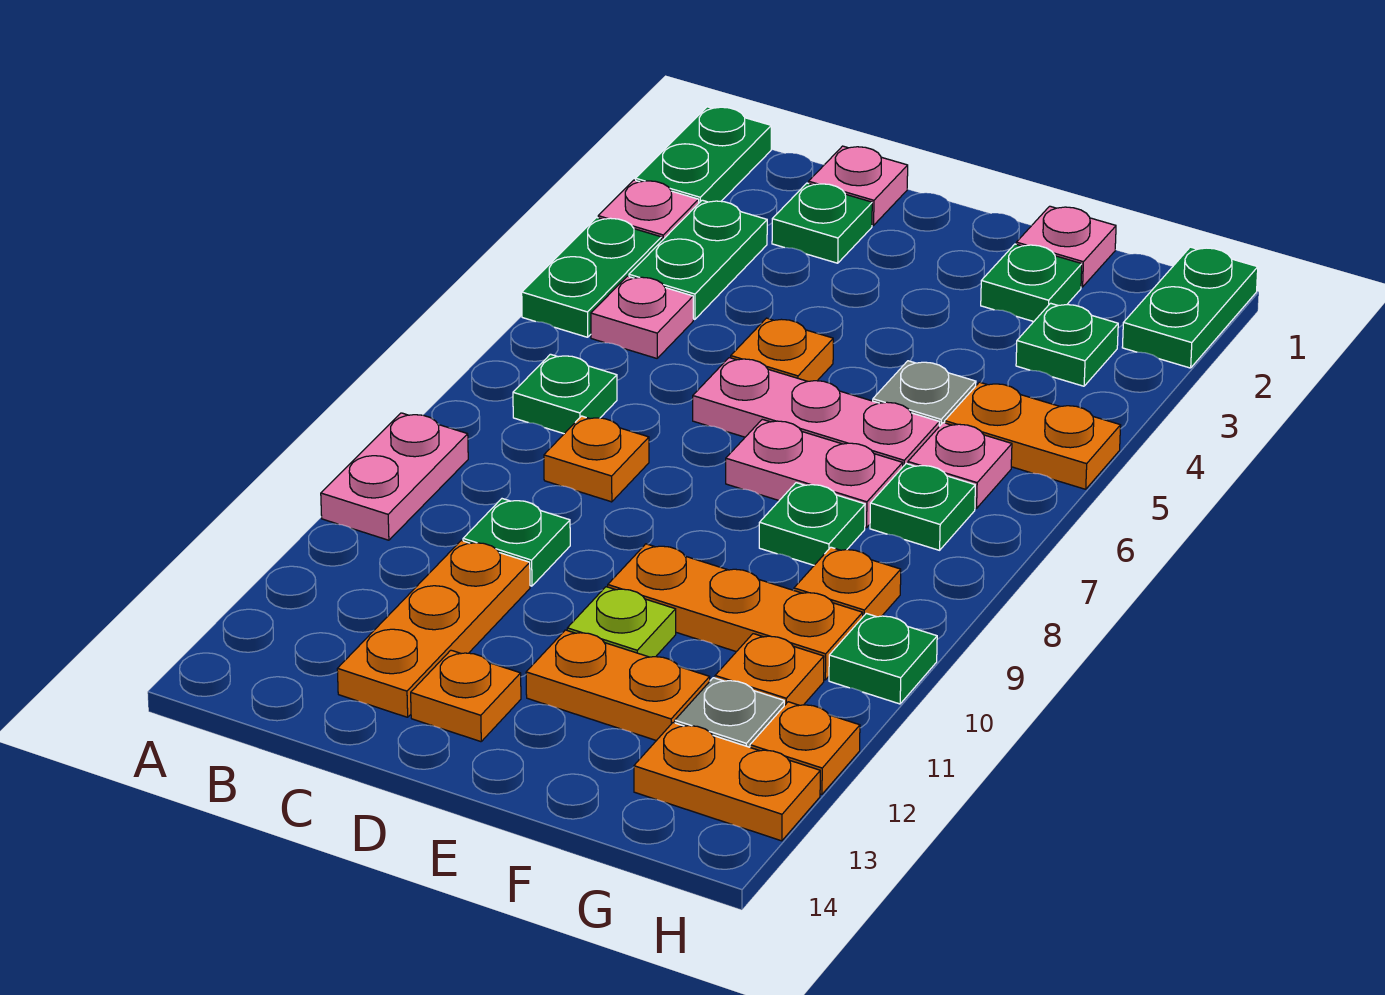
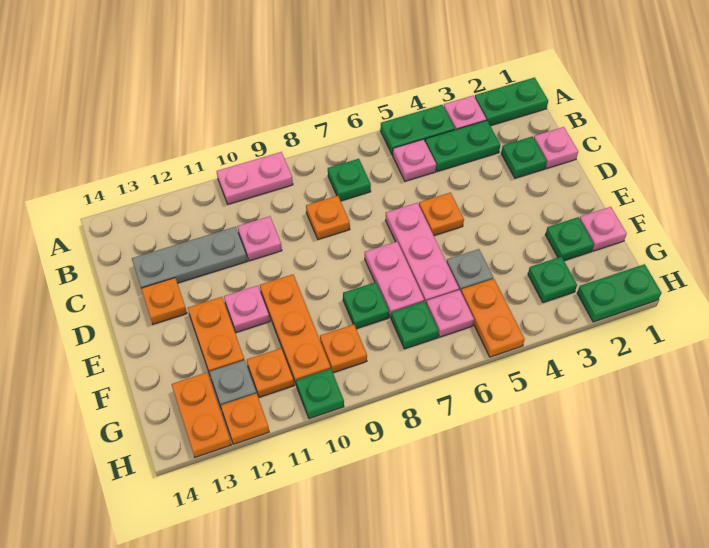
green 1x1 plate [463,499,570,586] -> pink 1x1 plate [237,216,282,261]
orange 1x3 plate [337,541,530,717] -> grey 1x3 plate [132,227,247,288]
lime 1x1 plate [567,587,676,657] -> pink 1x1 plate [224,286,270,332]

